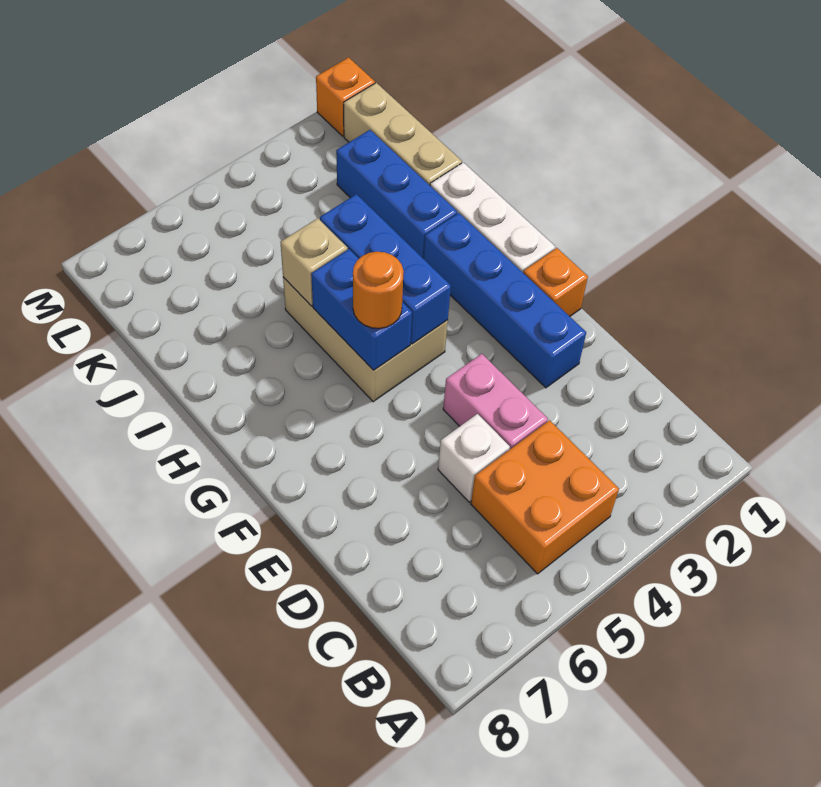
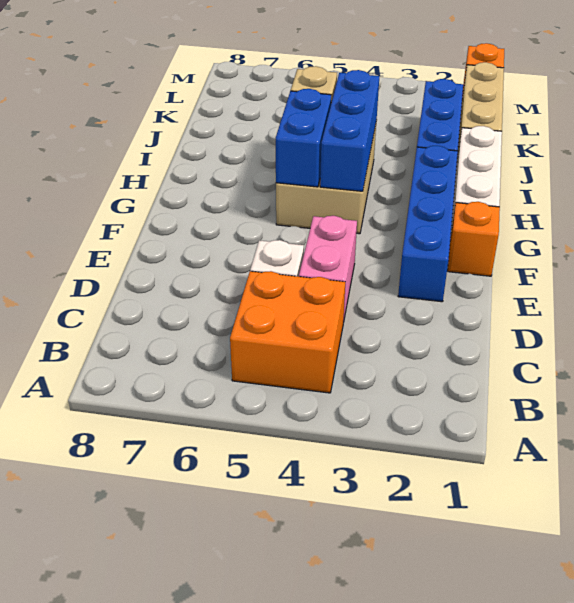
orange 1x1 round brick [353,252,404,328] -> none

